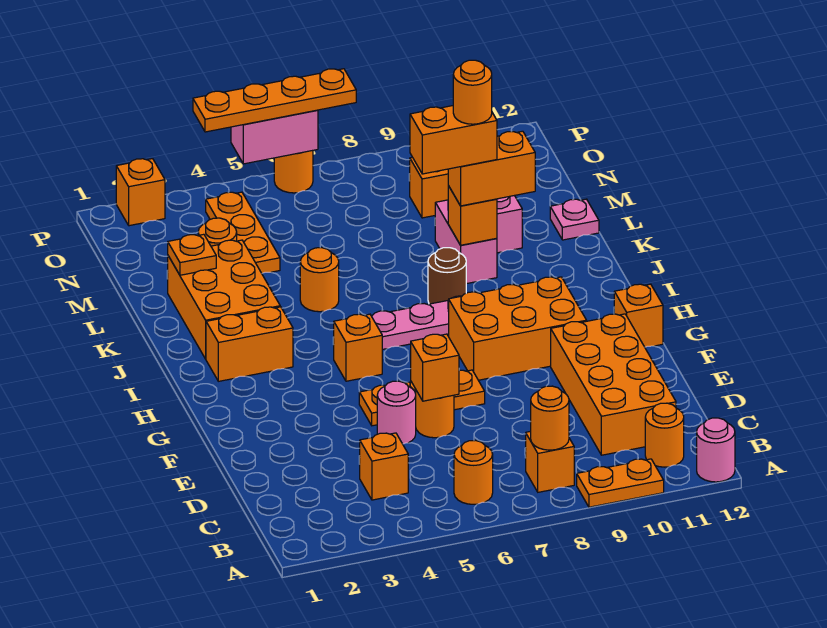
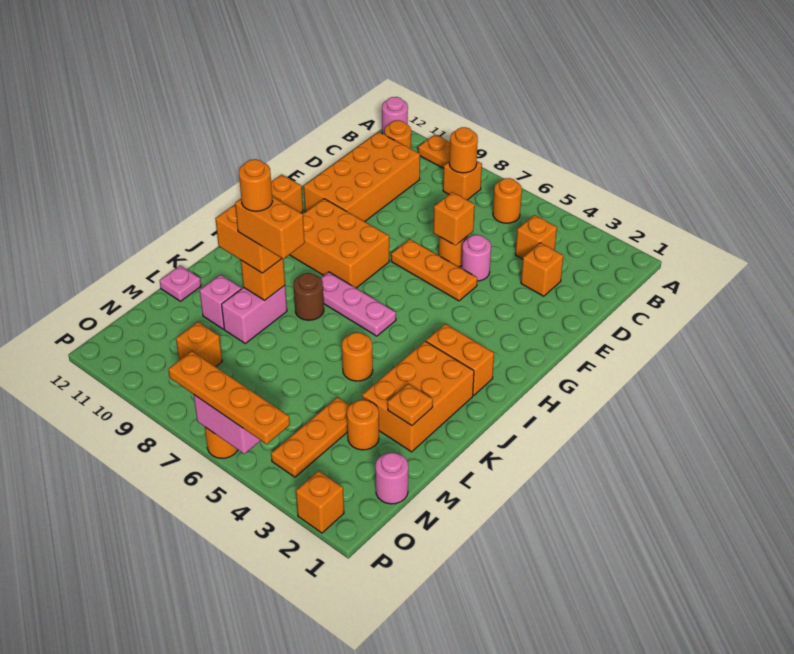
orange 1x1 brick [334,314,382,381] -> orange 1x1 brick moved to [521,243,563,296]
none -> pink 1x1 round brick [375,453,408,504]

